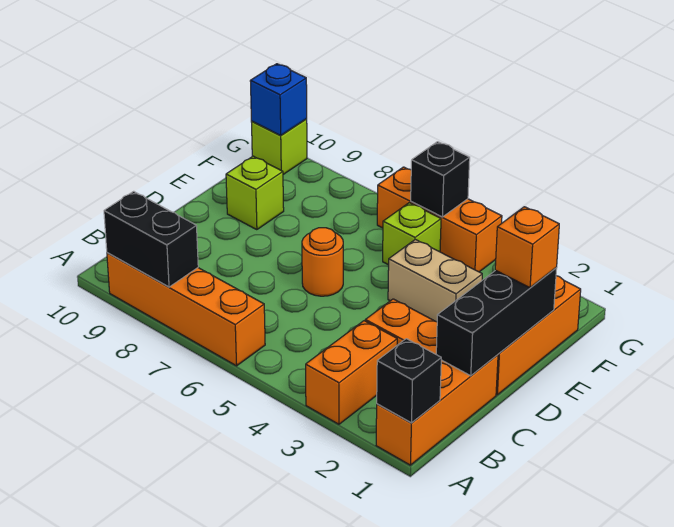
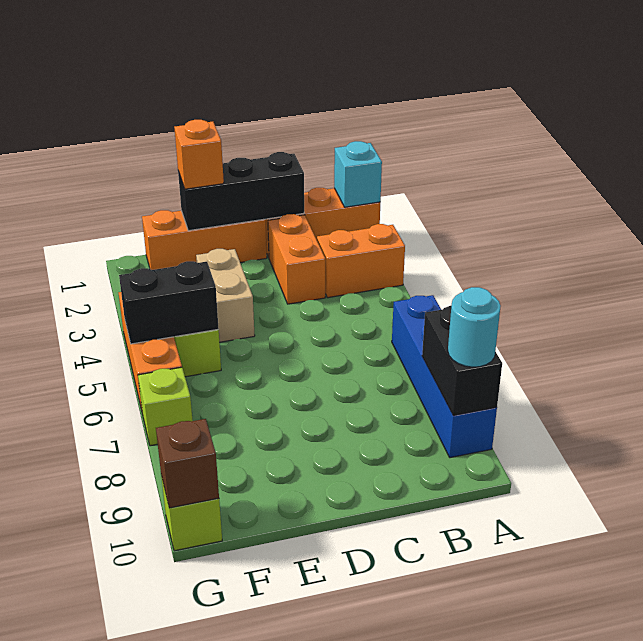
black 1x1 brick [377,339,441,423] -> cyan 1x1 brick [334,141,382,207]
orange 1x4 brick [107,253,265,366] -> blue 1x4 brick [392,295,497,458]
none -> cyan 1x1 round brick [448,287,501,367]
orange 1x1 round brick [302,228,343,296] -> none
lime 1x1 brick [226,156,284,230] -> lime 1x1 brick moved to [138,367,193,446]
black 1x1 brick [411,142,470,217] -> black 1x2 brick [119,261,219,344]
blue 1x1 brick [250,64,307,136] -> brown 1x1 brick [156,419,219,508]

